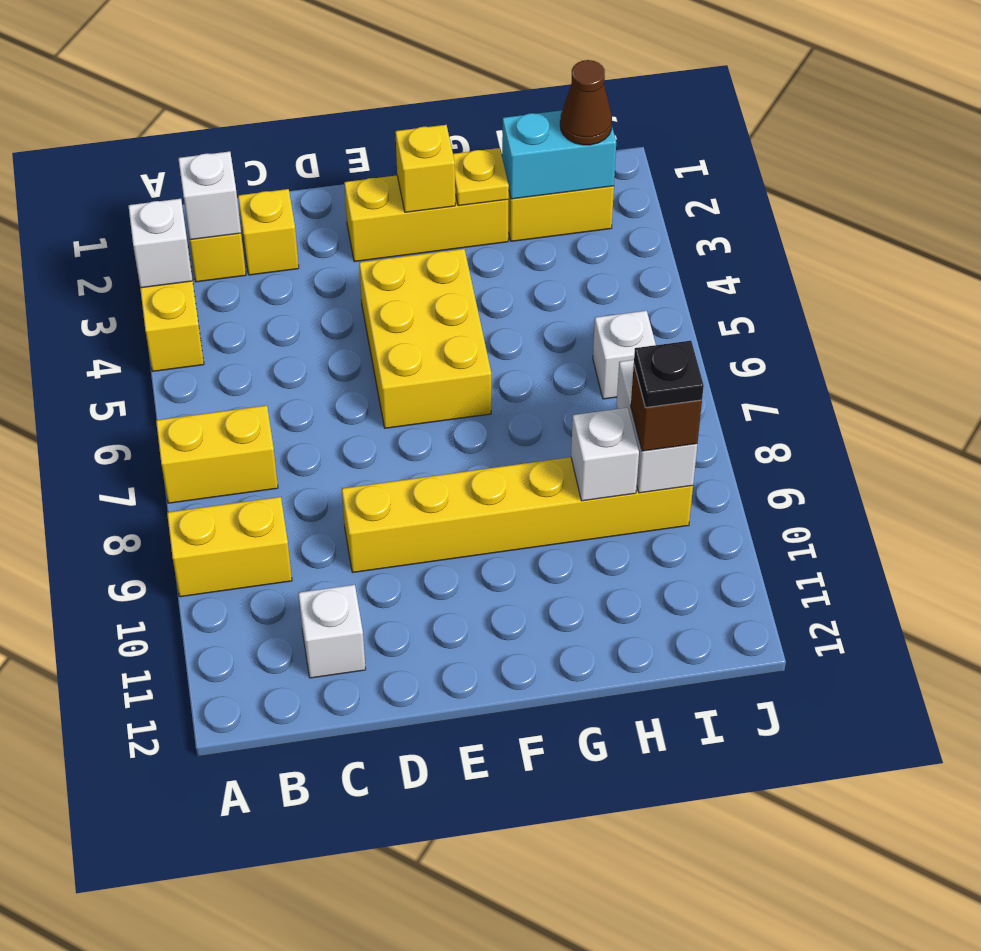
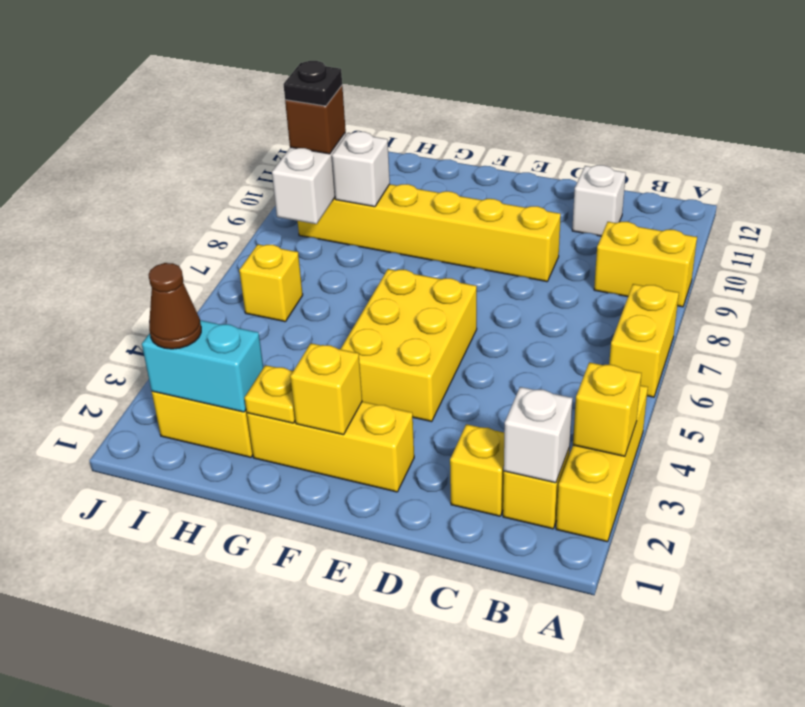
white 1x1 brick [128,199,193,288] -> yellow 1x1 brick [573,362,641,456]
yellow 1x2 brick [156,405,278,503] -> yellow 1x2 brick turned to [609,284,679,397]
white 1x1 brick [593,311,656,399] -> yellow 1x1 brick [239,244,303,322]

